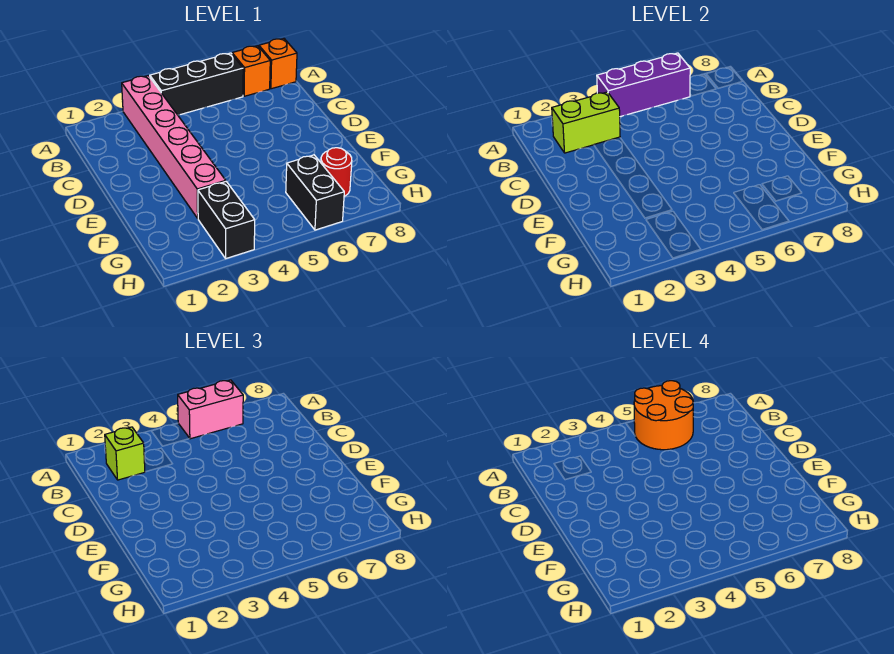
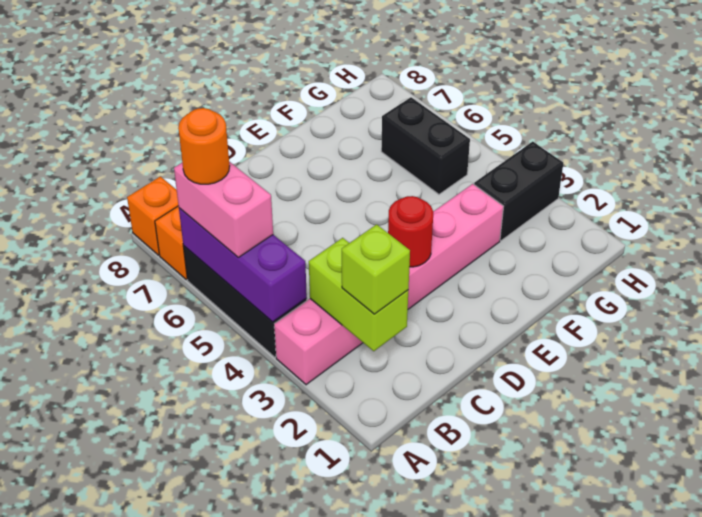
orange 2x2 round brick [634,381,693,450] -> orange 1x1 round brick [178,108,229,184]
black 1x2 brick [286,155,344,230] -> black 1x2 brick turned to [381,97,470,194]
red 1x1 round brick [321,148,352,196] -> red 1x1 round brick moved to [388,196,433,267]

